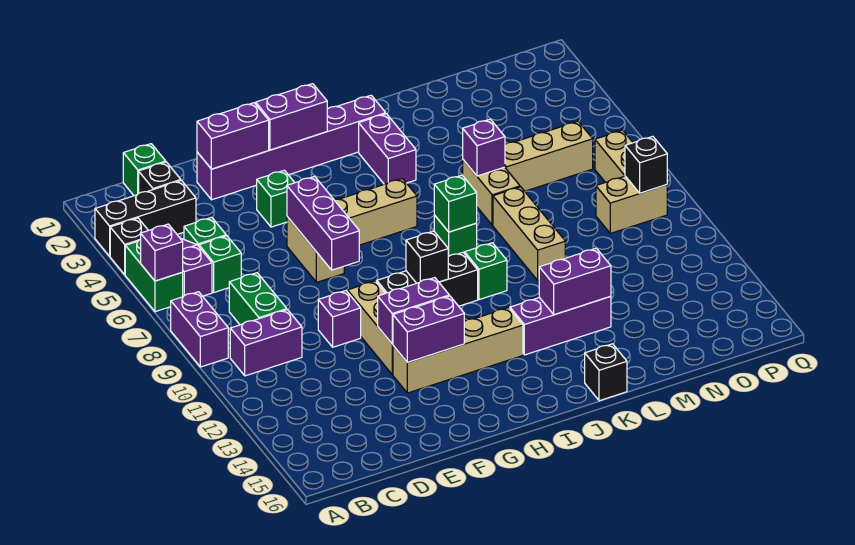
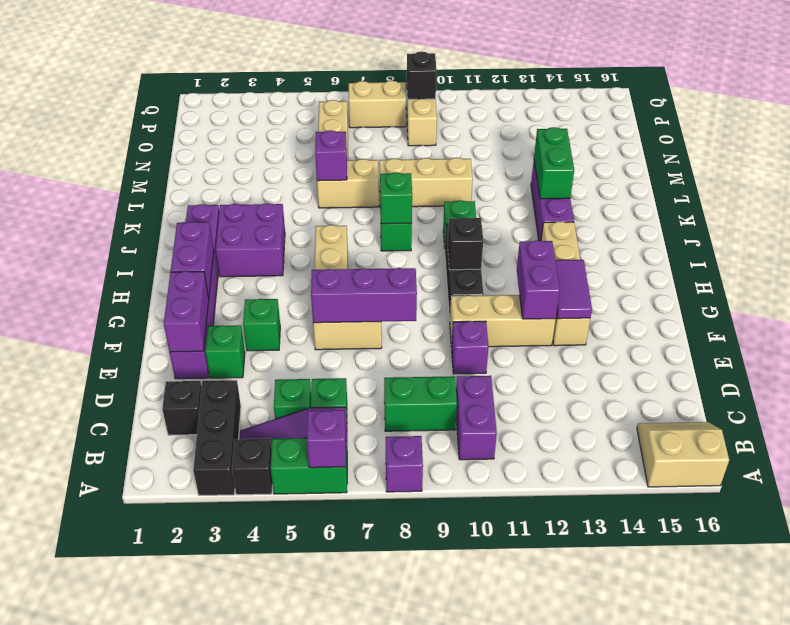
purple 1x2 brick [171,292,228,367] -> purple 1x1 brick [386,436,423,492]
none -> tan 2x2 slope [637,422,729,487]
green 1x1 brick [123,144,166,196] -> green 1x1 brick moved to [205,325,245,378]
purple 1x2 brick [393,296,464,362] -> purple 1x2 tile [555,260,592,319]
purple 1x2 brick [359,114,416,184] -> purple 2x2 brick [216,203,285,277]
purple 1x2 brick [539,248,611,315] -> green 1x2 brick [534,127,574,199]
black 1x1 brick [585,344,627,401] -> none

